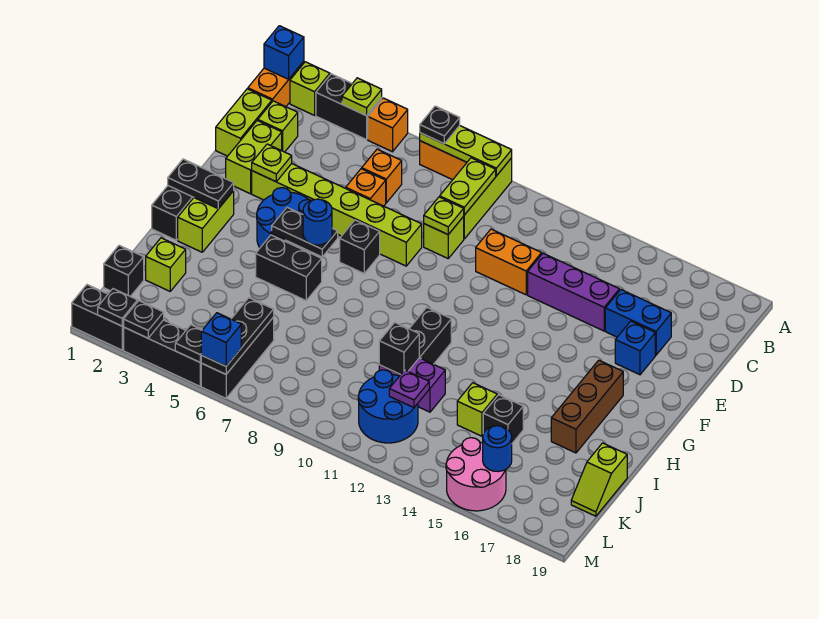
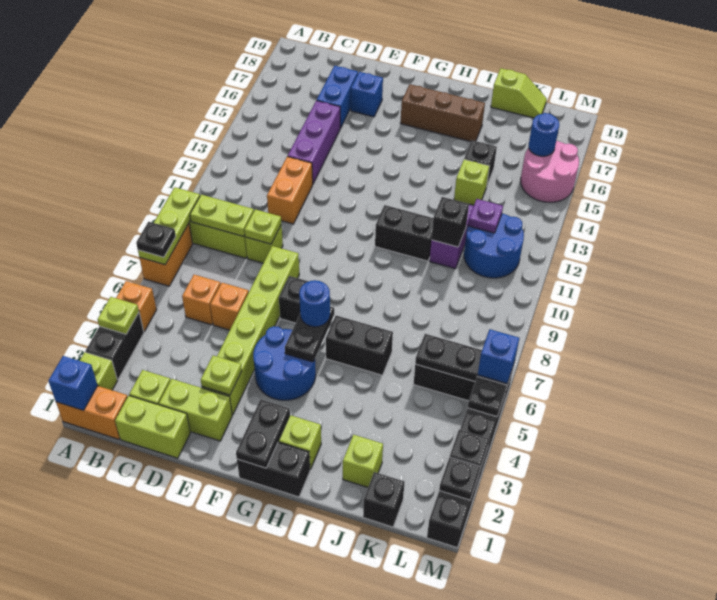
black 1x2 brick [256,235,322,300] -> black 1x2 brick turned to [326,316,393,375]

